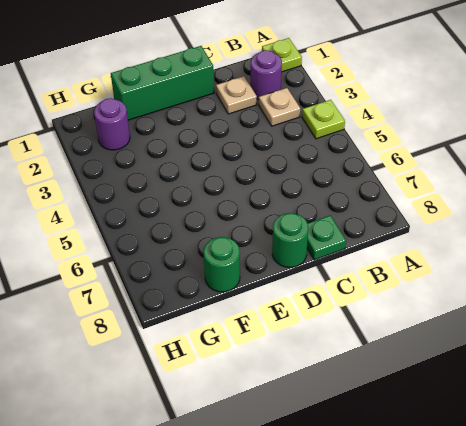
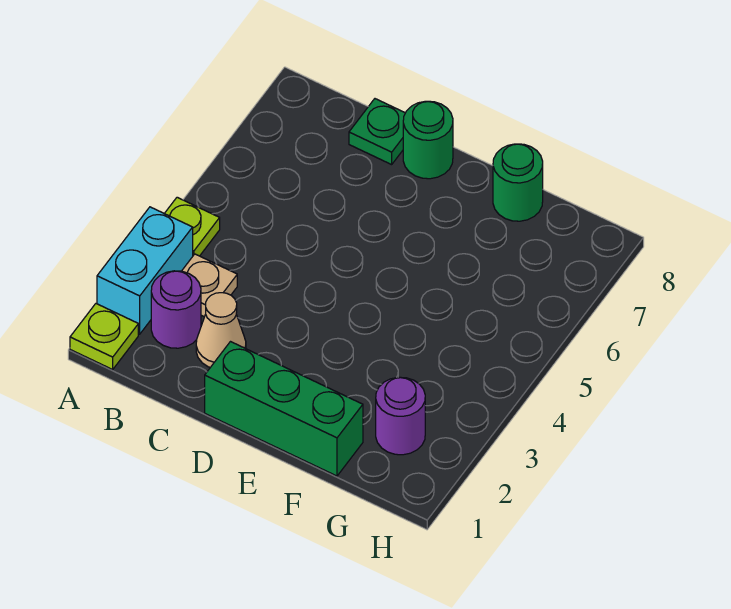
none -> cyan 1x2 brick [97,207,193,334]
tan 1x1 plate [216,76,257,114] -> tan 1x1 cone [196,293,246,367]

